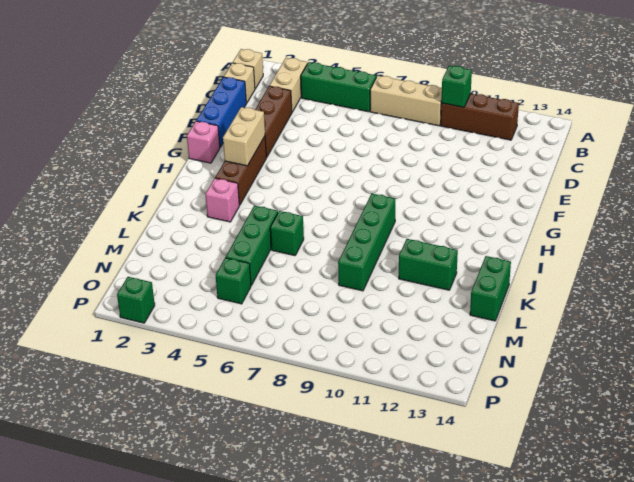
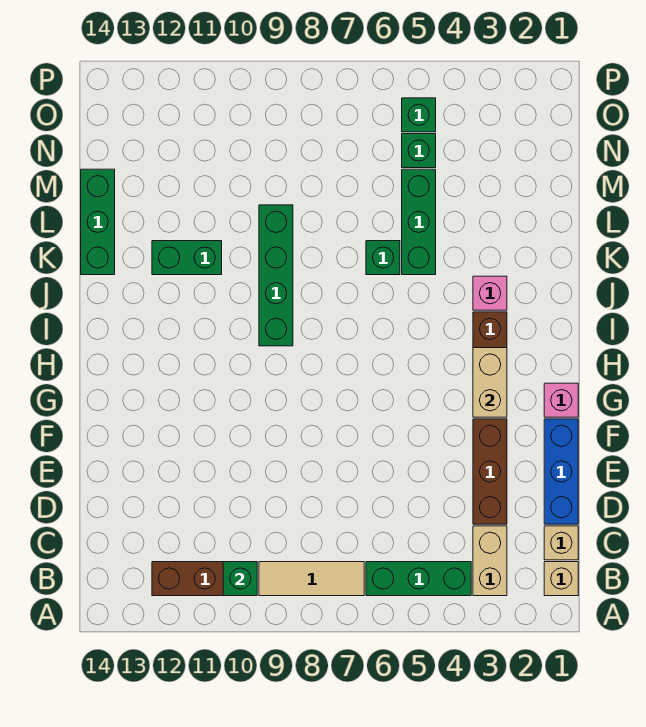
tan 1x3 brick [370,76,442,126] -> tan 1x3 tile [259,562,364,596]
green 1x2 brick [470,256,511,321] -> green 1x3 brick [81,169,115,275]
green 1x1 brick [117,277,155,323] -> green 1x1 brick moved to [402,98,436,132]

